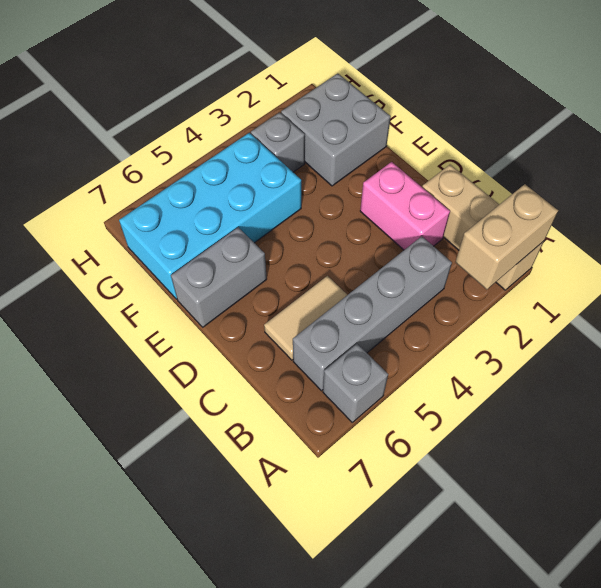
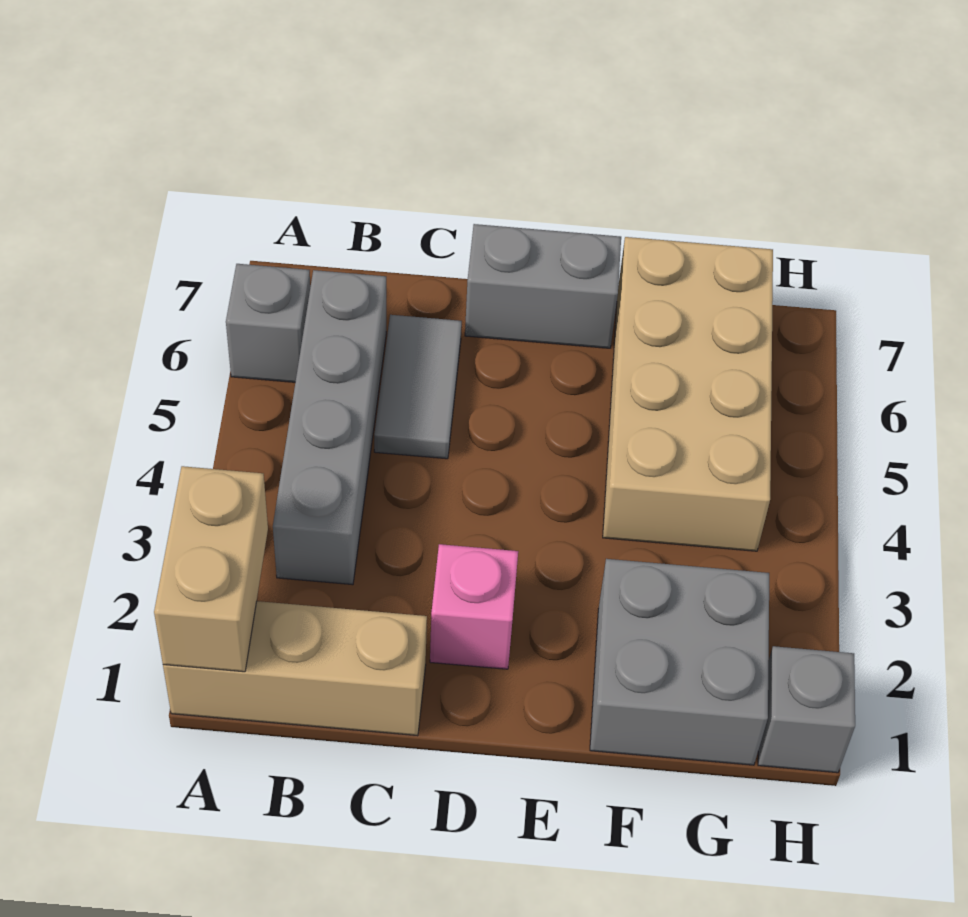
pink 1x2 brick [360,162,450,250] -> pink 1x1 brick [430,544,518,669]
tan 1x2 tile [264,276,347,360] -> grey 1x2 tile [374,315,462,459]
grey 1x2 brick [171,227,267,327] -> grey 1x2 brick turned to [465,224,621,348]
cyan 2x4 brick [119,133,301,299] -> tan 2x4 brick [603,237,773,551]
grey 1x1 brick [251,112,305,172] -> grey 1x1 brick moved to [758,646,855,773]

